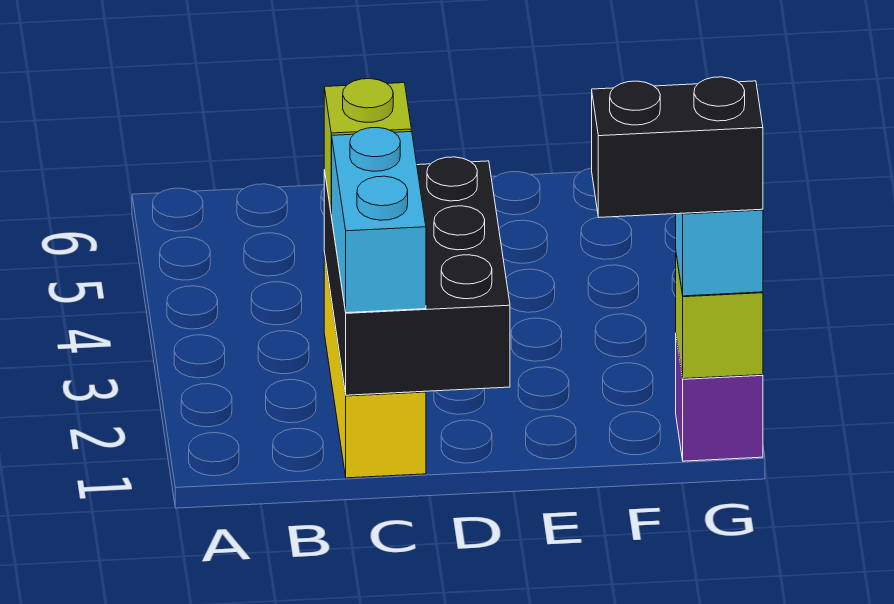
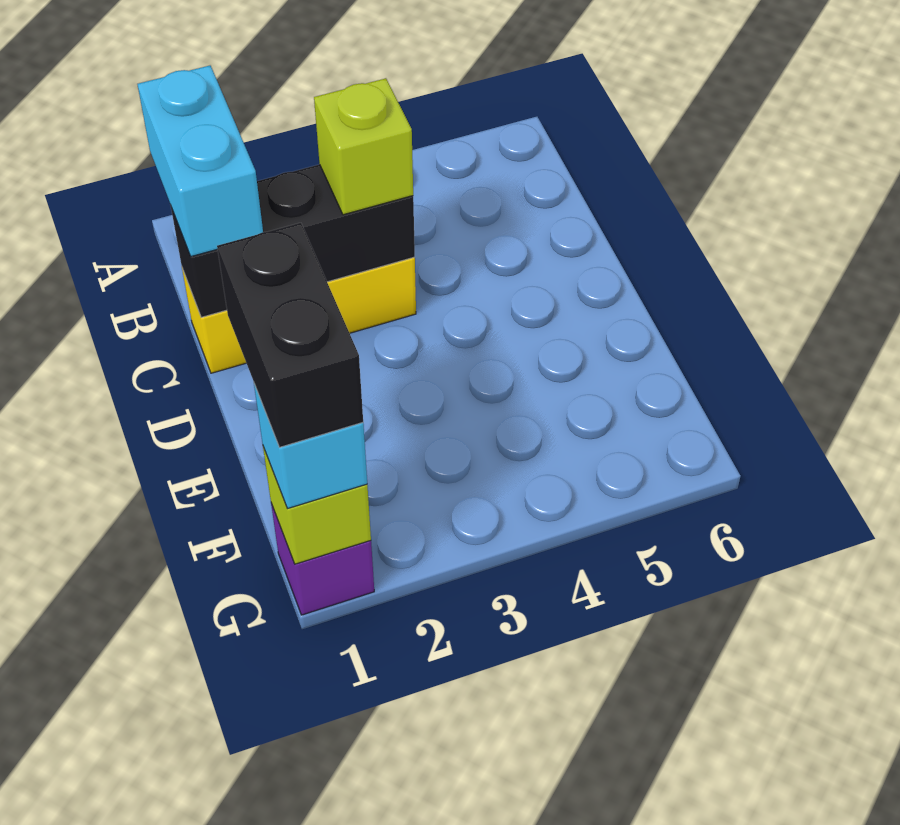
black 2x3 brick [324,157,510,395] -> black 1x3 brick [171,164,415,317]
cyan 1x2 brick [332,127,426,313] -> cyan 1x2 brick turned to [137,66,263,256]

